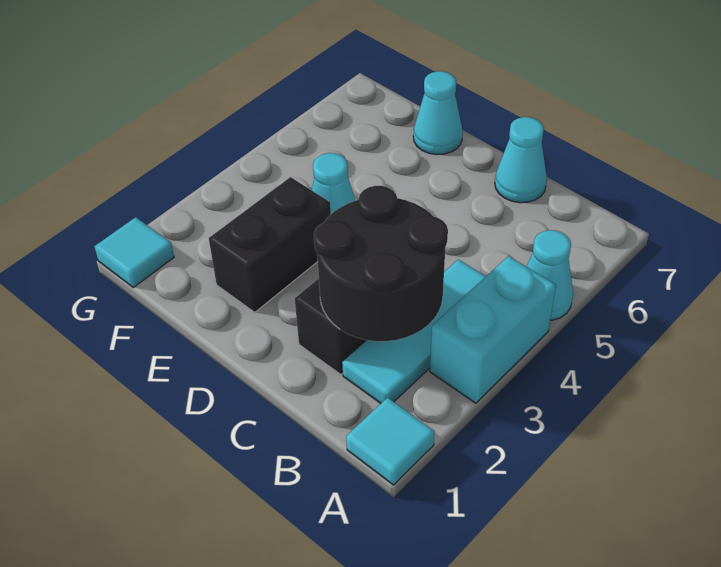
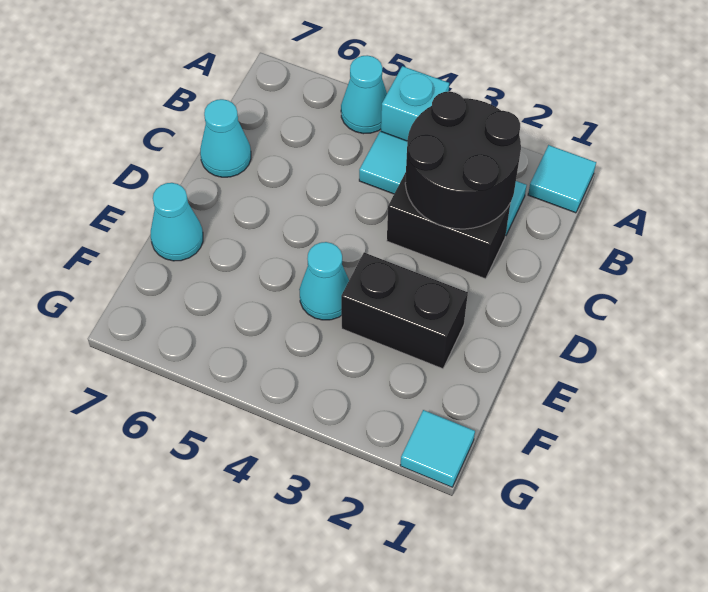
cyan 1x2 brick [430,256,556,403] -> cyan 1x1 brick [381,66,449,141]

